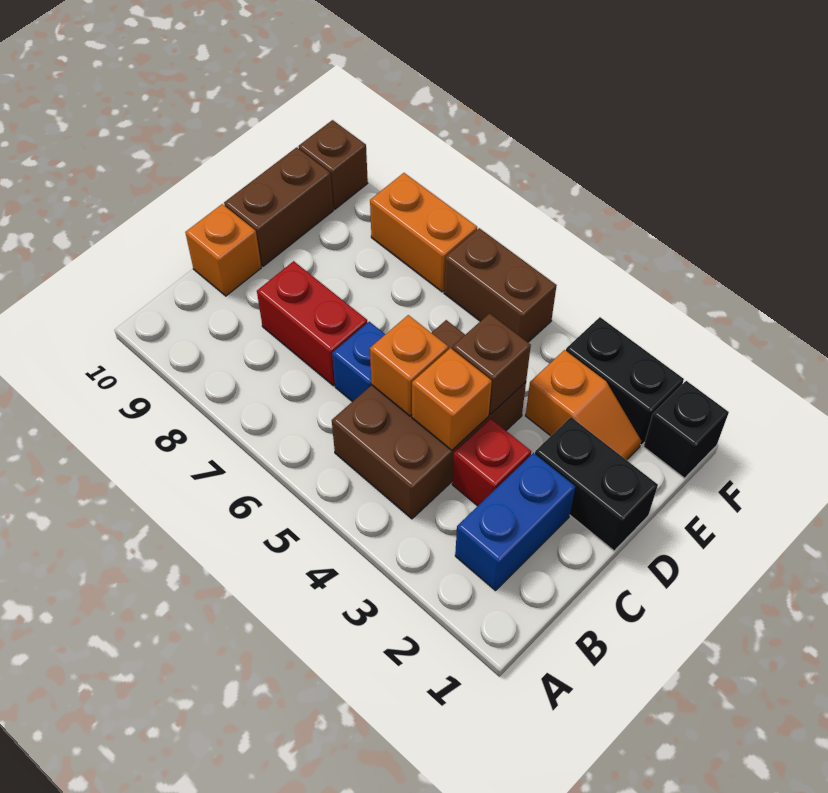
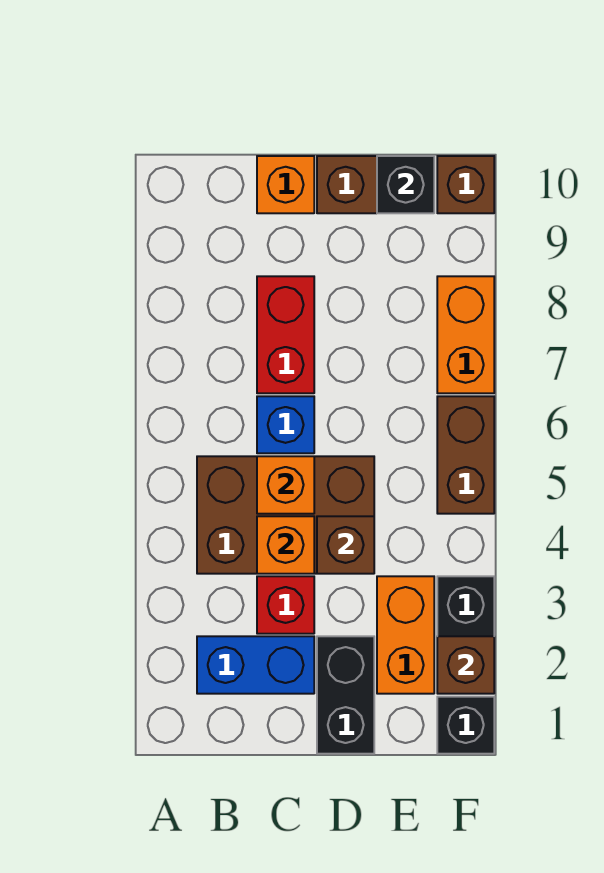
orange 1x2 slope [526,350,641,460] -> orange 1x2 brick [377,576,434,694]
none -> black 1x1 brick [377,156,434,213]
none -> brown 1x1 brick [437,636,494,694]

